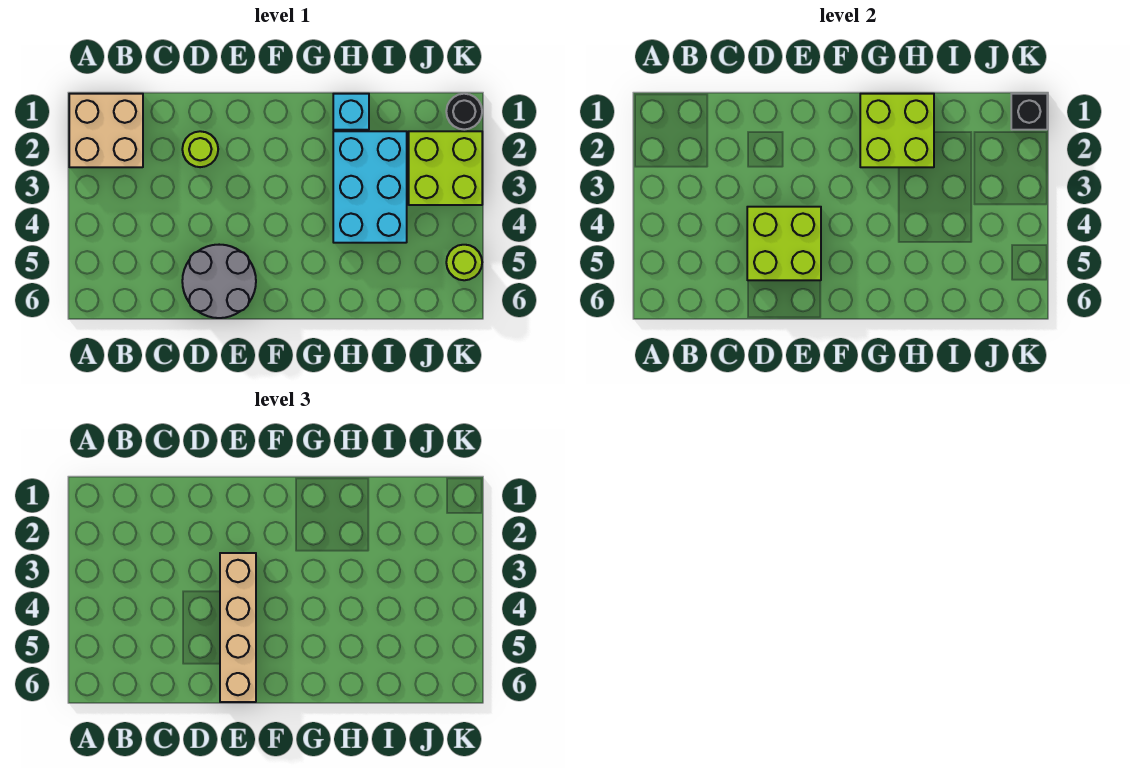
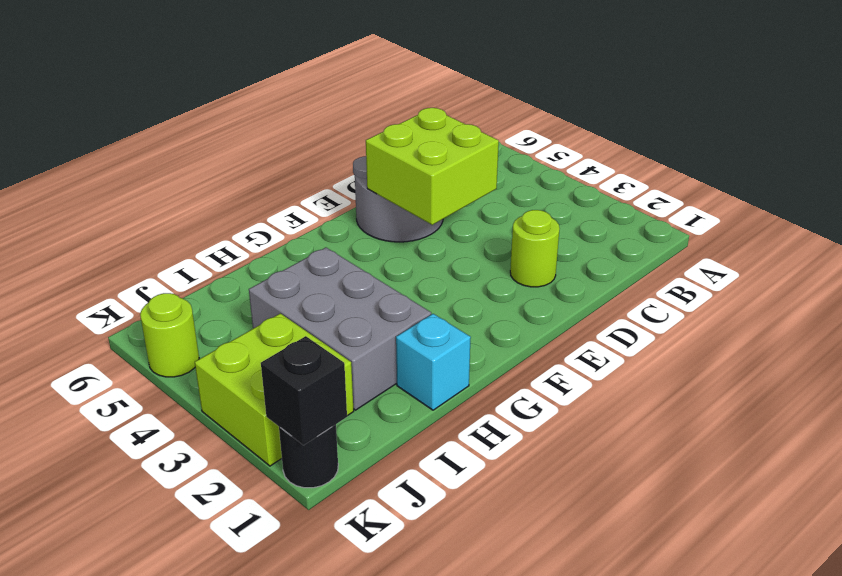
tan 2x2 brick [69,94,143,167] -> none
tan 1x4 brick [220,553,256,702] -> none
lime 2x2 brick [860,94,934,167] -> none
cyan 2x3 brick [333,131,407,243] -> grey 2x3 brick [249,248,431,410]

